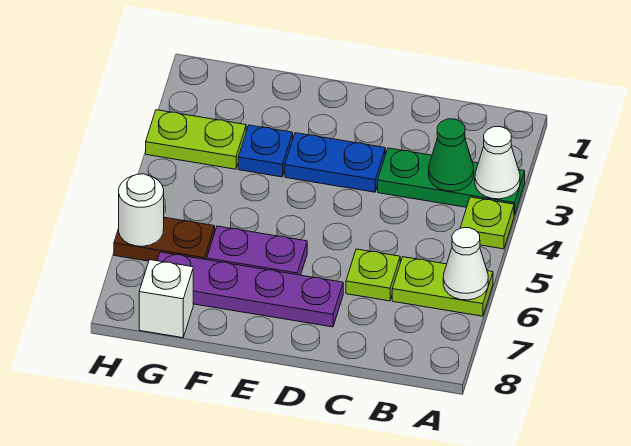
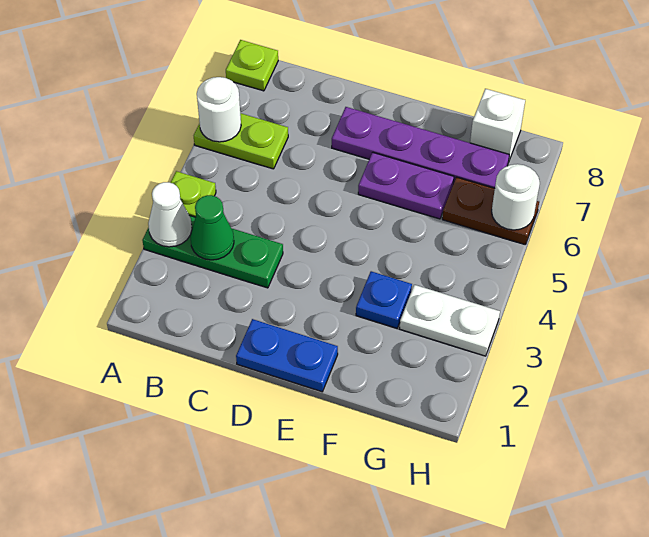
white 1x1 cone [443,228,488,300] -> white 1x1 round brick [197,77,241,142]
lime 1x1 plate [346,249,400,301] -> lime 1x1 plate moved to [226,40,278,91]
blue 1x2 plate [285,133,385,192] -> blue 1x2 plate moved to [236,319,338,392]
lime 1x2 plate [146,110,246,169] -> white 1x2 plate [400,285,500,356]

